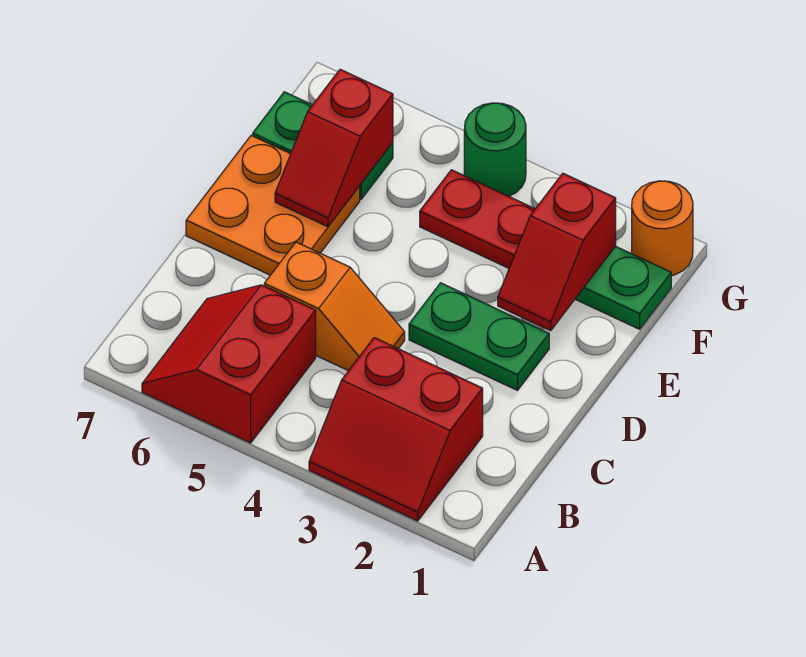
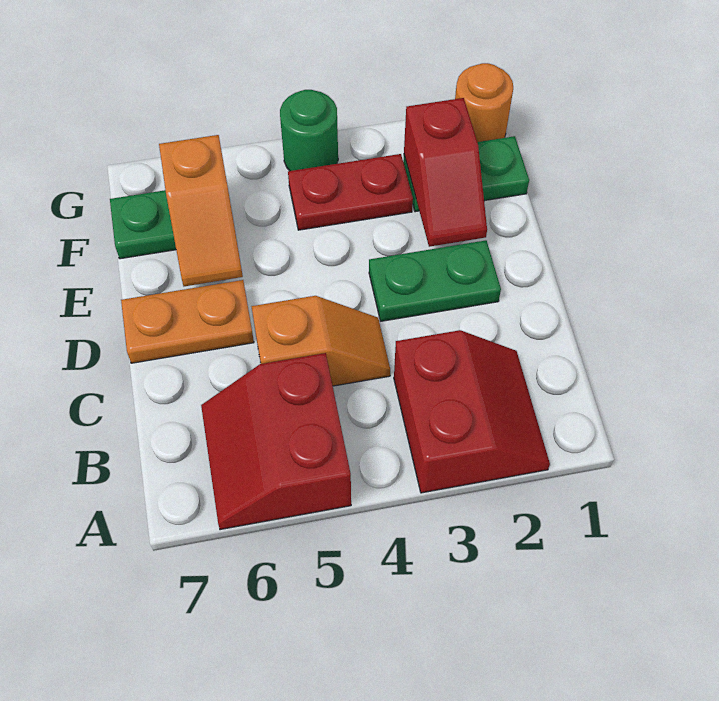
red 2x2 slope [309,338,483,521] -> red 2x2 slope turned to [394,330,550,493]
orange 2x2 plate [186,135,360,275] -> orange 1x2 plate [121,280,254,363]
red 1x2 slope [275,69,393,227] -> orange 1x2 slope [159,135,243,286]

